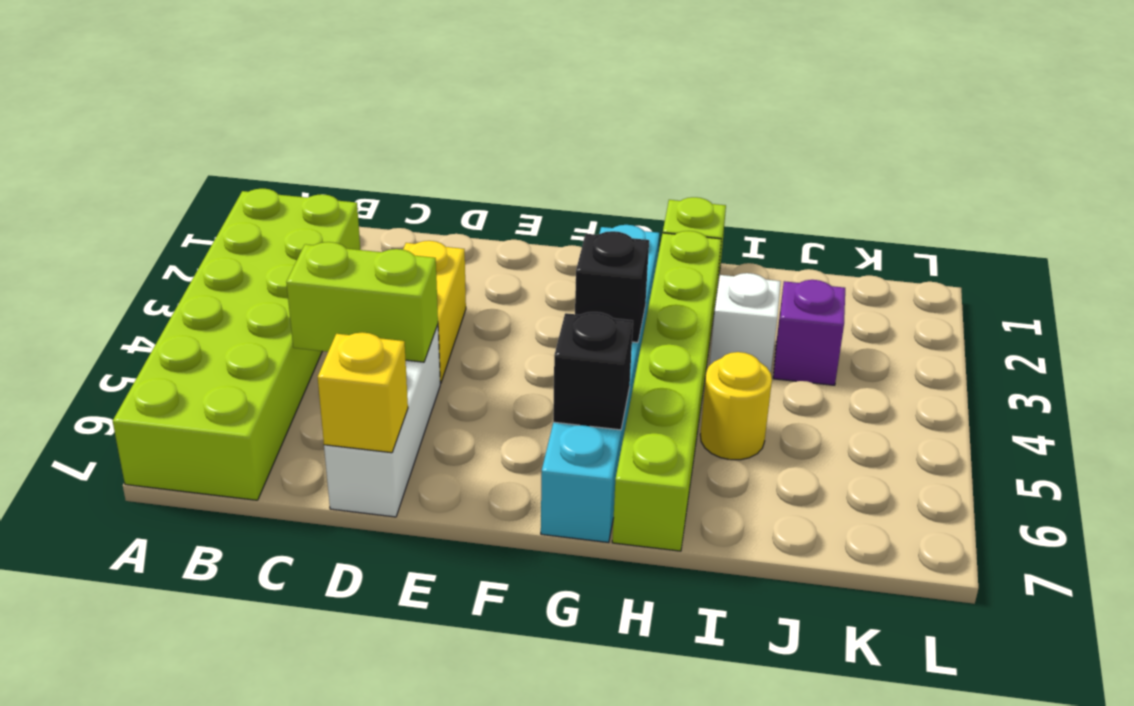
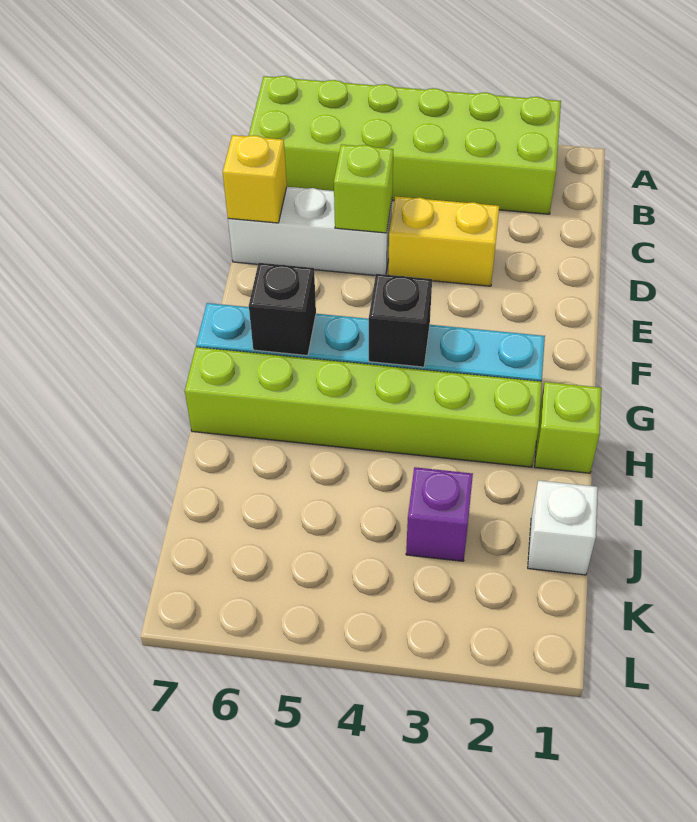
lime 1x2 brick [286,242,438,362] -> lime 1x1 brick [334,144,393,233]
white 1x1 brick [710,273,781,373] -> white 1x1 brick moved to [528,480,598,575]
yellow 1x1 round brick [700,352,772,460] -> none

